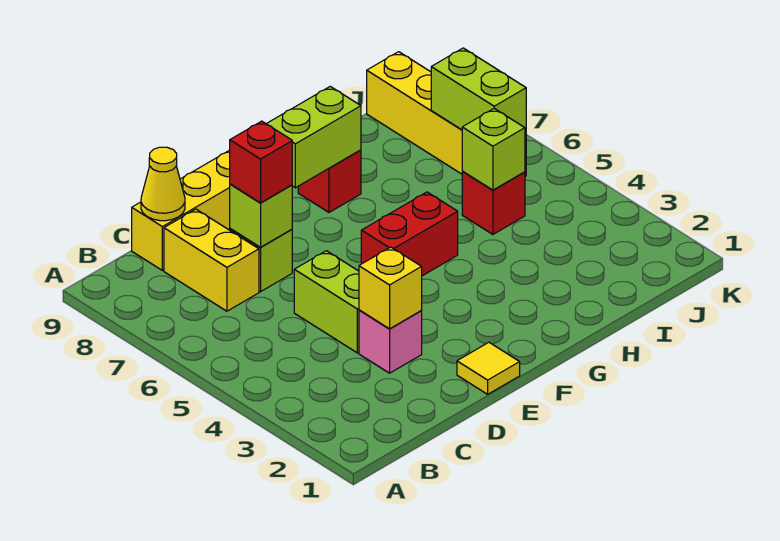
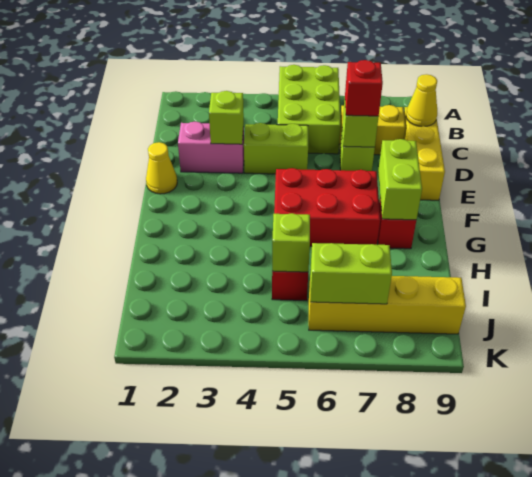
none -> lime 2x3 brick [278,65,341,154]
pink 1x1 brick [359,310,422,373] -> pink 1x2 brick [178,122,244,173]
yellow 1x1 brick [359,247,422,329] -> lime 1x1 brick [209,91,244,144]
yellow 1x1 tile [457,342,520,394] -> yellow 1x1 cone [146,142,177,194]
red 1x2 brick [361,192,458,276] -> red 2x3 brick [274,168,380,246]

